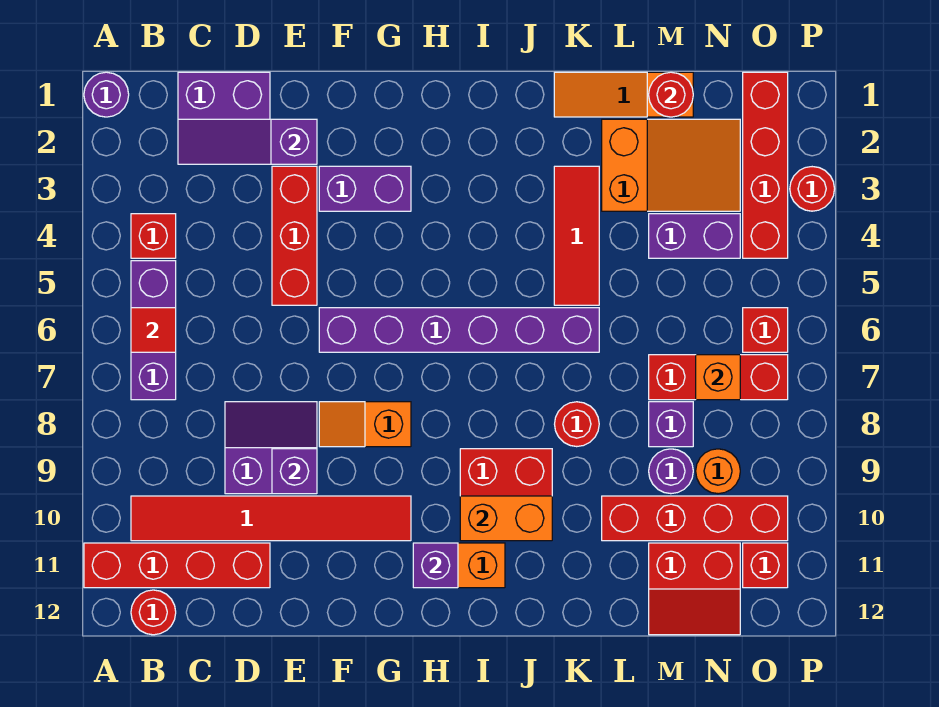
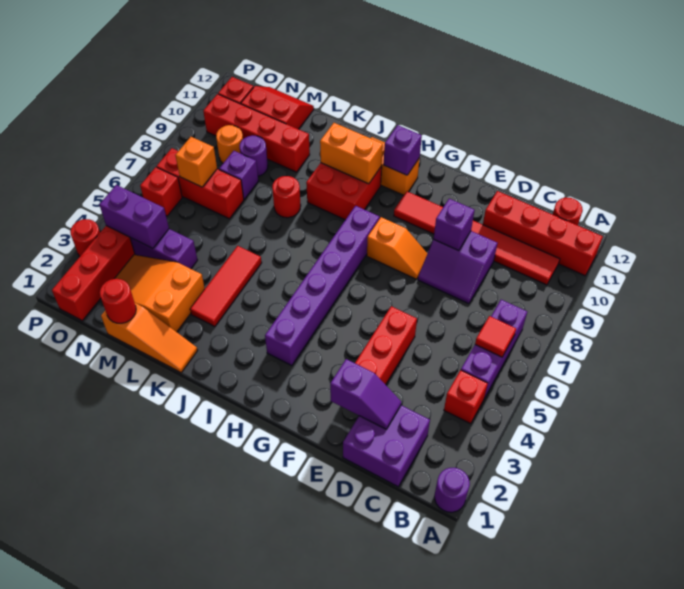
purple 1x3 slope [178,119,317,164] -> purple 1x2 slope [330,359,401,429]
purple 1x2 brick [319,166,411,211] -> purple 1x2 brick moved to [99,185,169,249]
purple 1x6 brick [319,308,599,352] -> purple 1x6 brick turned to [265,206,380,366]

